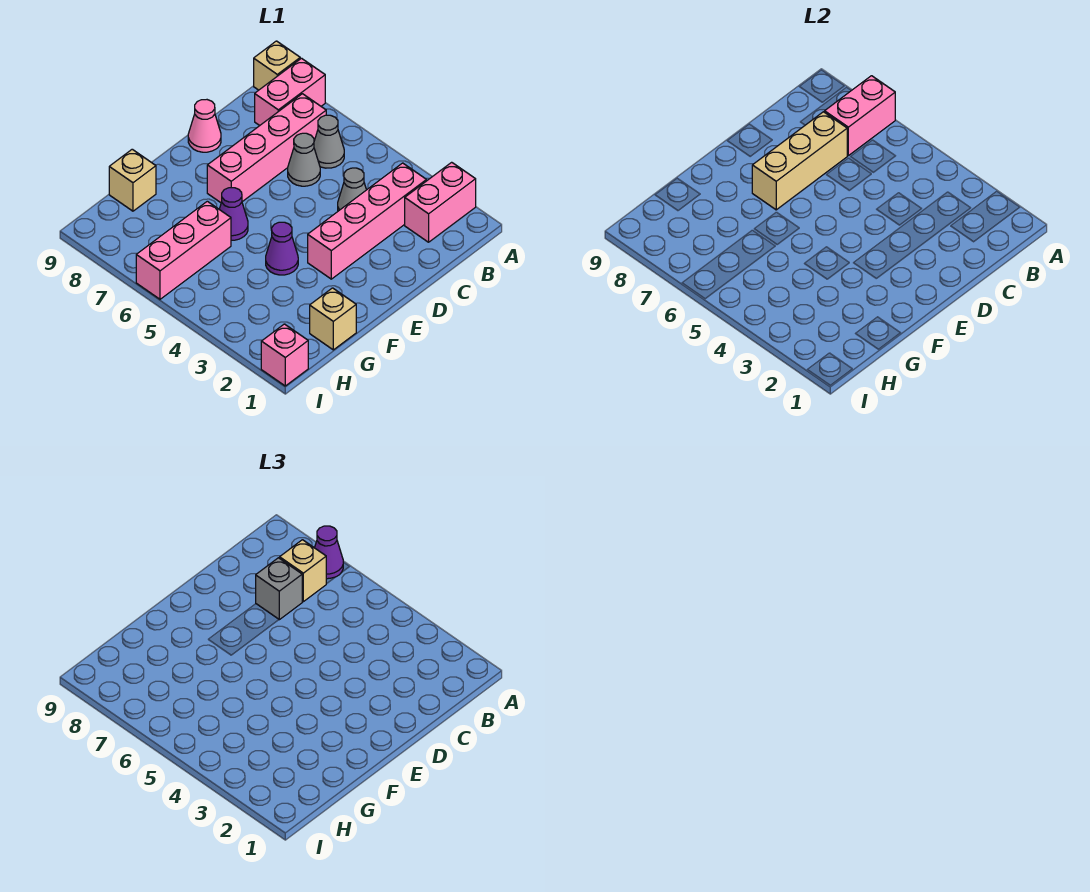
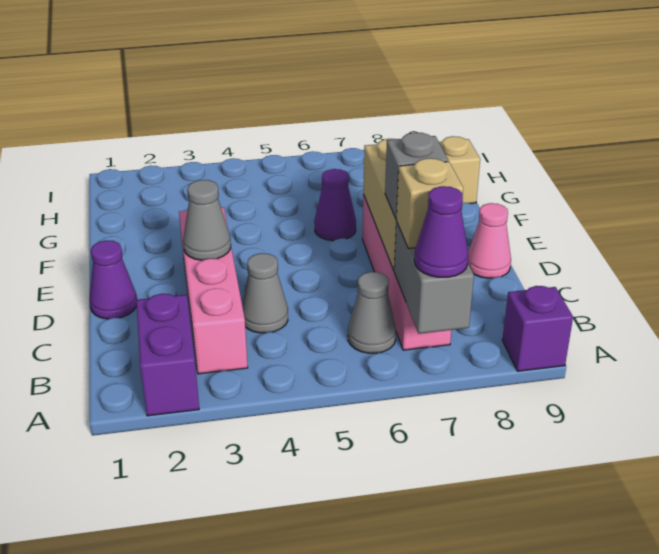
pink 1x2 brick [405,162,476,242] -> purple 1x2 brick [136,294,199,416]
pink 1x2 brick [825,76,895,156] -> grey 1x2 brick [394,222,474,334]
pink 1x2 brick [255,58,325,125] -> none
tan 1x1 brick [254,41,300,90] -> purple 1x1 brick [502,286,573,371]
grey 1x1 cone [288,133,320,186] -> grey 1x1 cone moved to [183,180,231,260]
purple 1x1 cone [266,222,298,275] -> purple 1x1 cone moved to [89,240,137,319]
tan 1x1 brick [310,288,356,350] -> none
pink 1x3 brick [136,201,231,299] -> none
pink 1x1 brick [261,324,308,386] -> none

